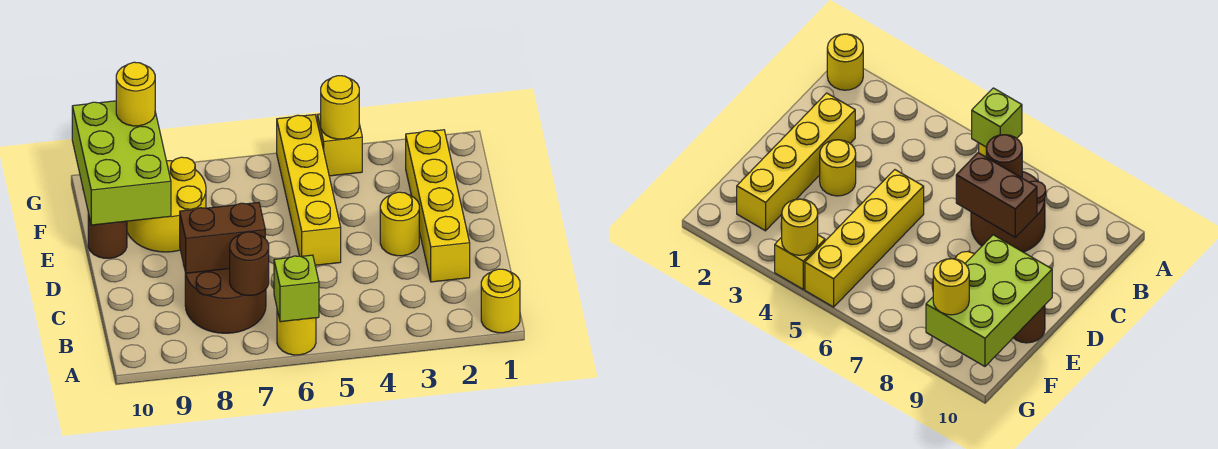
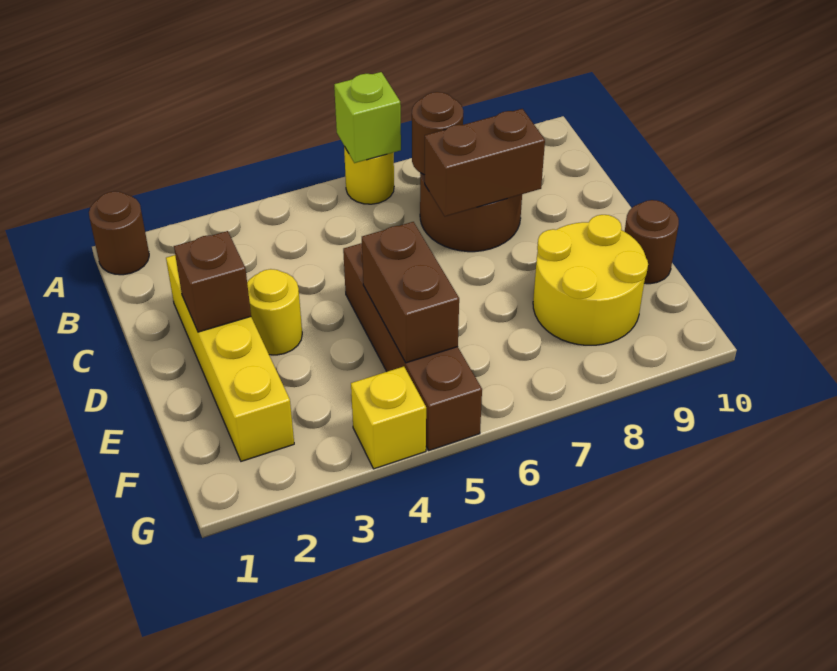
yellow 1x1 round brick [481,269,520,333] -> brown 1x1 round brick [89,191,149,275]
none -> brown 1x1 brick [174,231,251,332]
yellow 1x4 brick [277,115,341,265] -> brown 1x4 brick [343,243,482,450]
none -> brown 1x2 brick [362,222,459,363]
lime 2x3 brick [72,101,171,225] -> none
yellow 1x1 round brick [321,76,359,139] -> none
yellow 1x1 round brick [116,62,155,126] -> none

